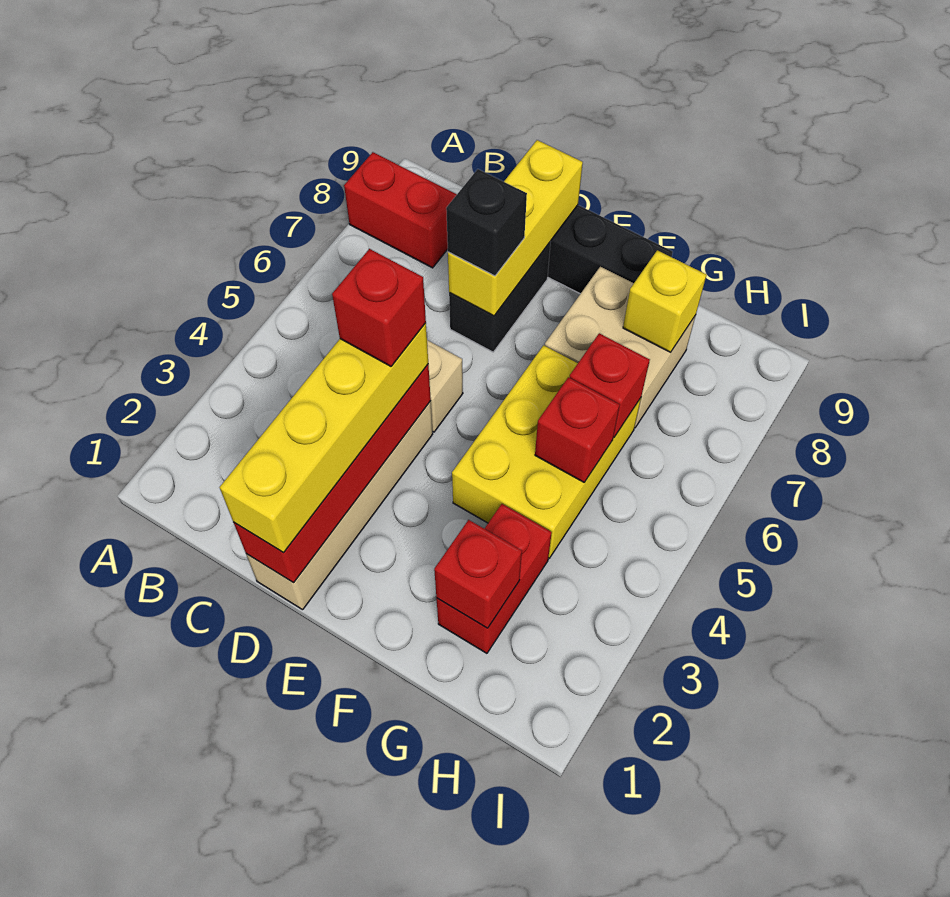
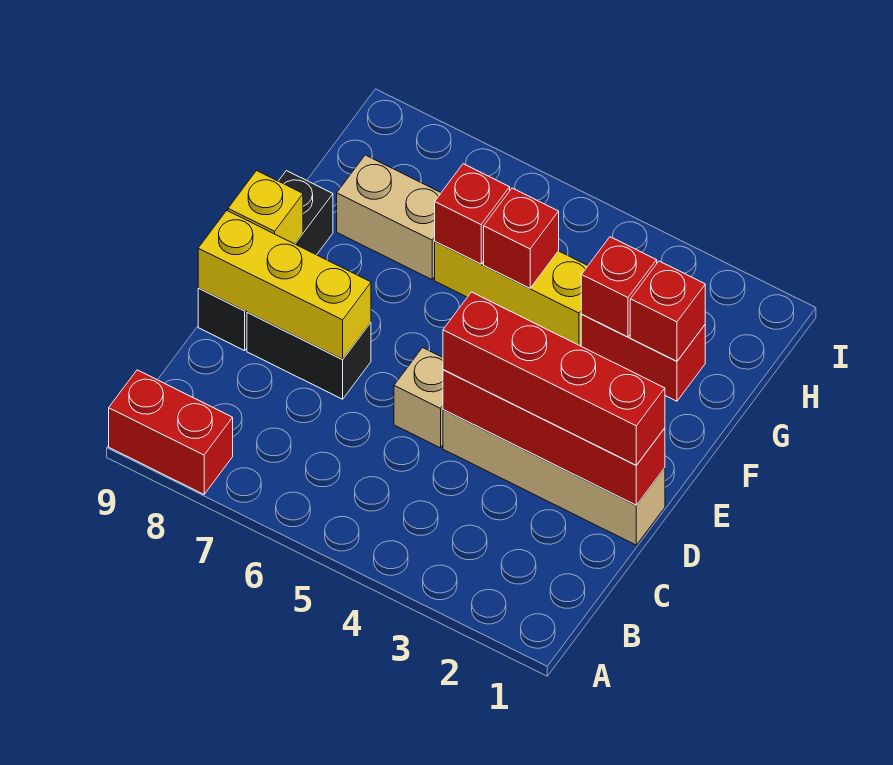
red 1x2 brick [344,152,457,268] -> red 1x2 brick turned to [109,370,233,494]
yellow 1x4 brick [220,323,428,553] -> red 1x4 brick [443,292,665,465]
red 1x1 brick [332,249,426,366] -> red 1x1 brick moved to [581,237,657,337]
black 1x1 brick [446,169,527,276] -> none
yellow 2x3 brick [452,345,641,558] -> yellow 1x3 brick [435,242,588,346]
tan 2x2 brick [545,267,696,428] -> tan 1x2 brick [337,155,441,279]
yellow 1x1 brick [623,250,707,353] -> yellow 1x1 brick moved to [228,171,303,244]

